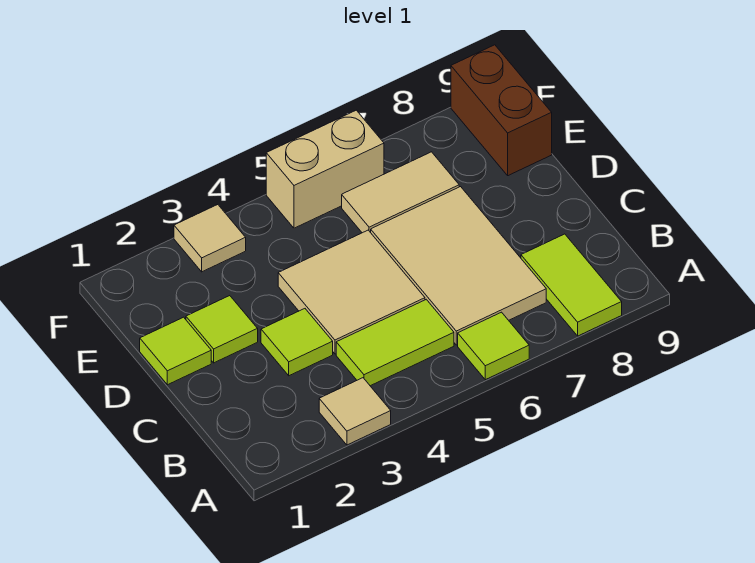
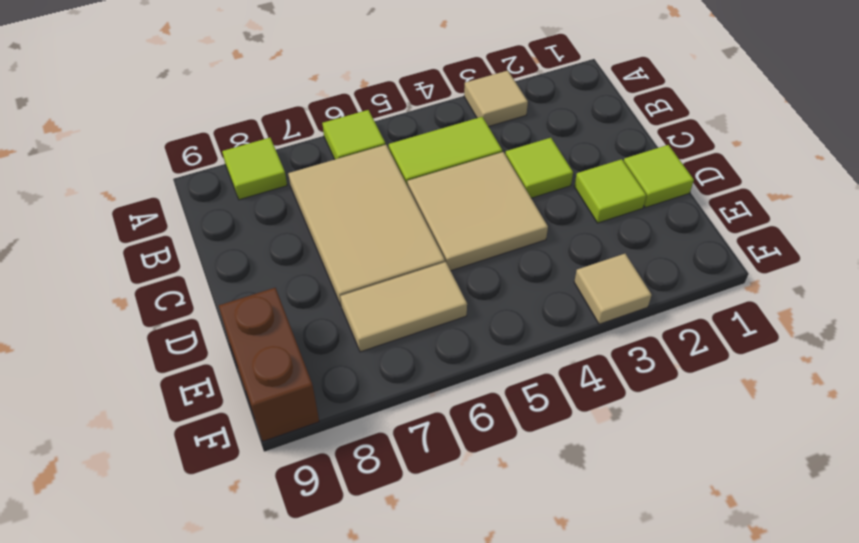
lime 1x2 tile [521,234,622,336] -> lime 1x1 tile [222,138,287,200]
tan 1x2 brick [266,110,384,228] -> none

